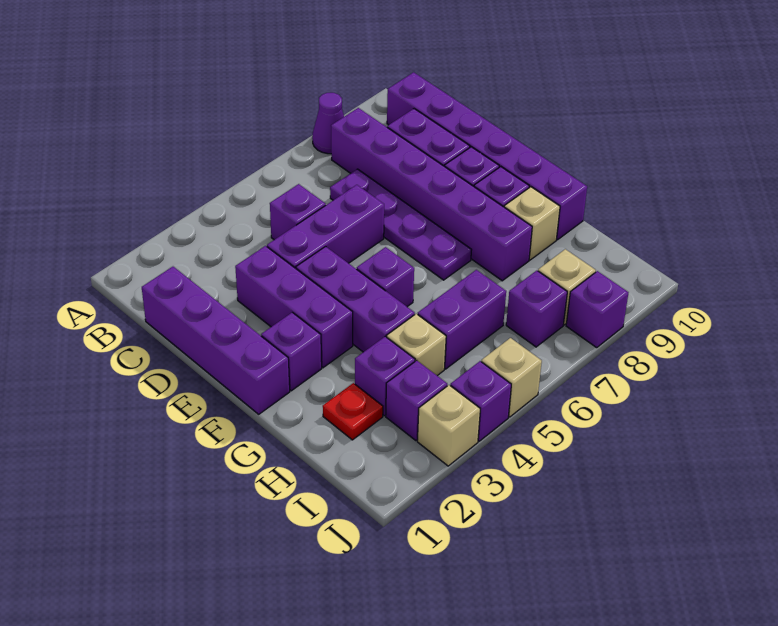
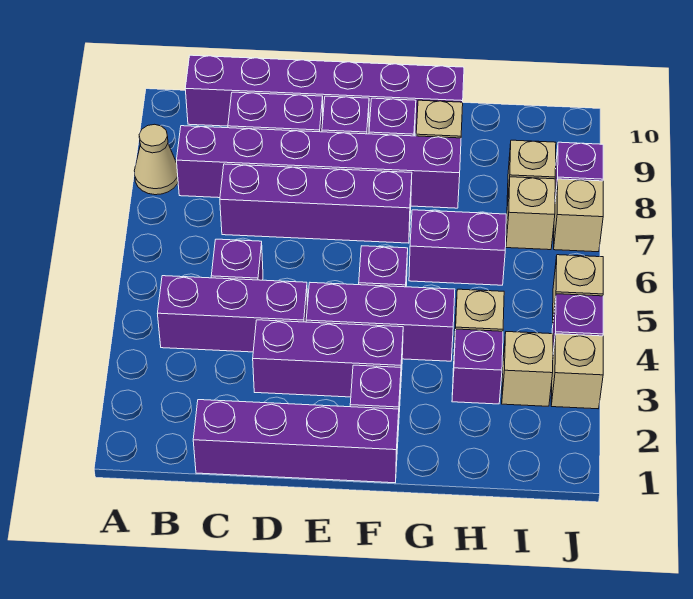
purple 1x1 cone [312,93,344,154] -> tan 1x1 cone [134,124,178,195]
purple 1x4 plate [330,169,471,280] -> purple 1x4 brick [220,164,412,243]
purple 1x3 brick [267,185,384,268] -> purple 1x3 brick turned to [158,276,308,352]
red 1x1 plate [323,383,383,440] -> none
purple 1x2 brick [418,270,506,369] -> purple 1x2 brick turned to [409,210,506,285]
purple 1x1 brick [386,360,447,441] -> tan 1x1 brick [502,332,553,406]
purple 1x1 brick [506,271,567,347] -> tan 1x1 brick [506,177,555,250]
none -> tan 1x1 brick [554,179,603,252]

